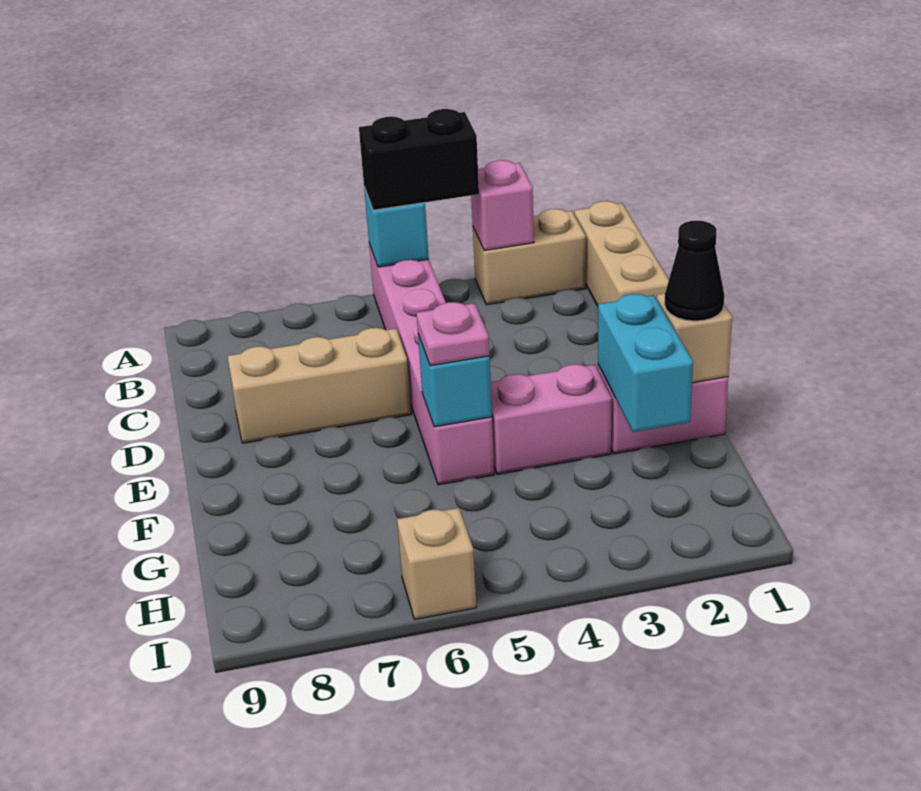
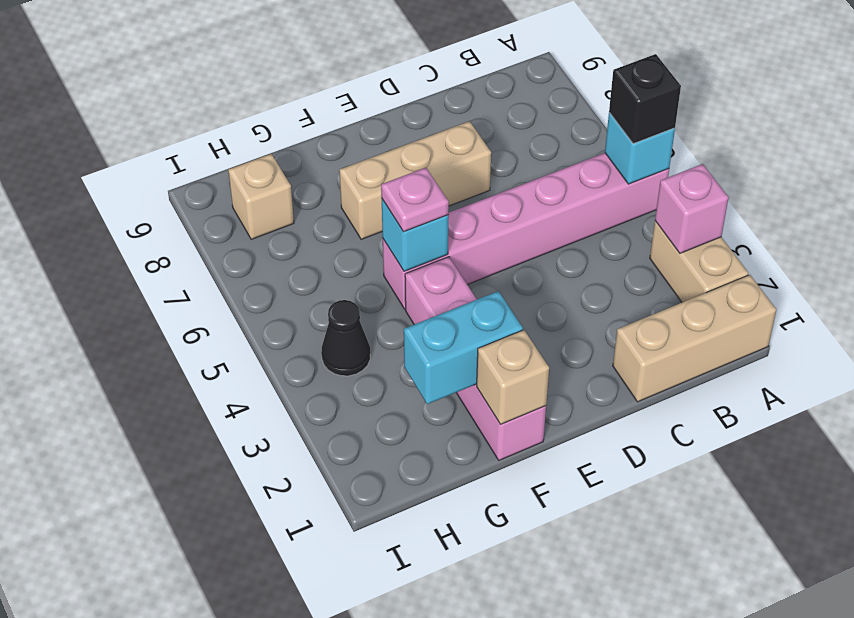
black 1x2 brick [359,109,479,210] -> black 1x1 brick [609,54,681,144]
tan 1x3 brick [228,328,411,443] -> tan 1x3 brick turned to [339,121,491,239]
black 1x1 cone [665,220,724,321] -> black 1x1 cone moved to [321,300,370,376]
tan 1x1 brick [397,508,476,619] -> tan 1x1 brick moved to [228,154,294,239]

